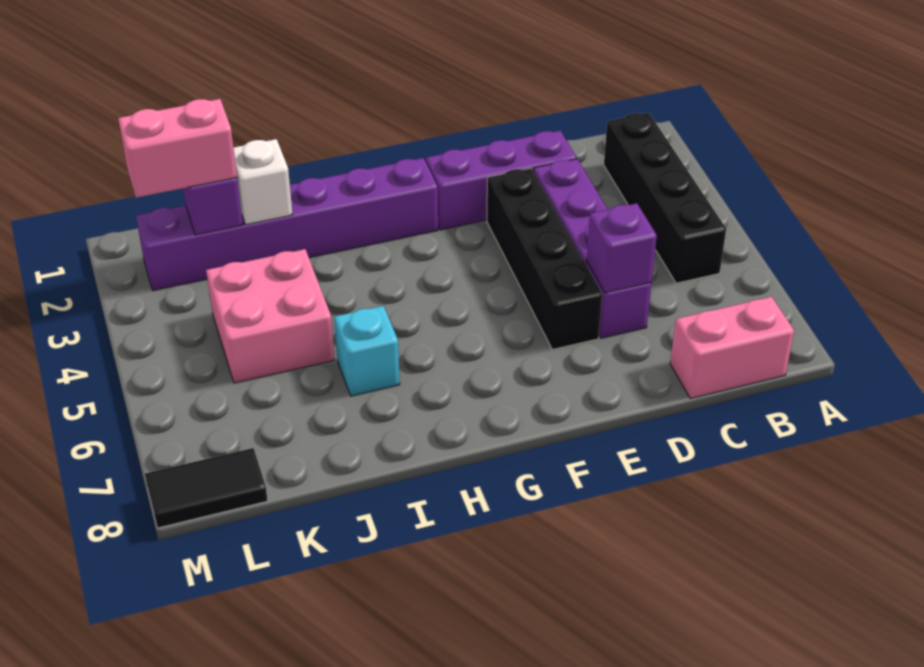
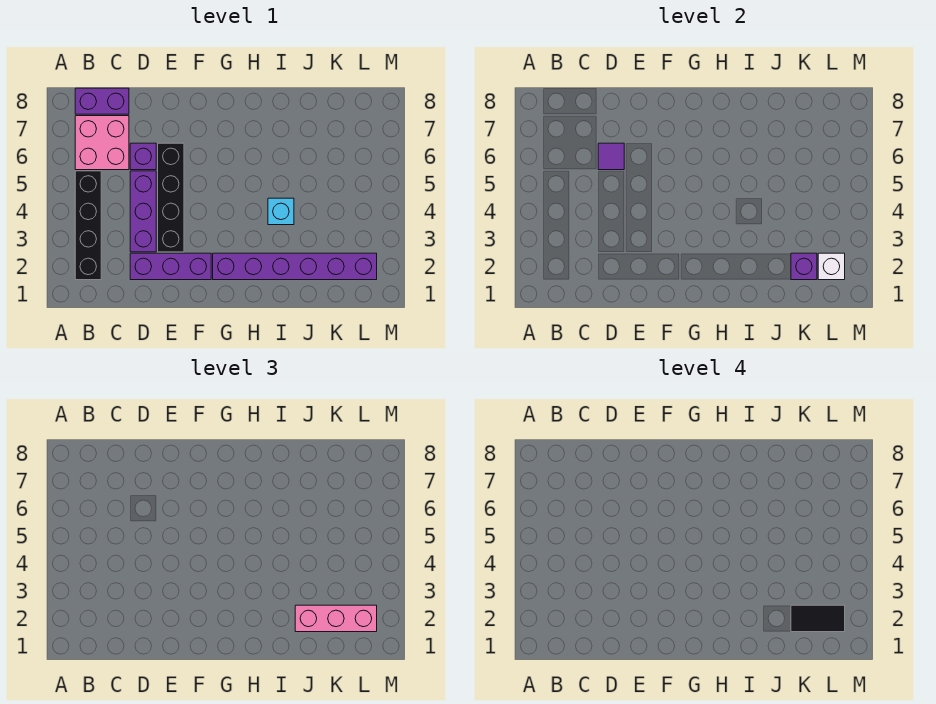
pink 1x2 brick [670,297,794,398] -> purple 1x2 brick [75,88,129,114]
purple 1x1 brick [587,203,657,293] -> purple 1x1 tile [598,143,624,170]
cyan 1x1 brick [334,306,400,396] -> cyan 1x1 brick moved to [268,198,294,225]
white 1x1 brick [234,139,293,225] -> white 1x1 brick moved to [818,253,845,280]
pink 2x2 brick [206,249,334,383] -> pink 2x2 brick moved to [75,116,129,170]
pink 1x2 brick [118,99,237,198] -> pink 1x3 brick [295,605,377,632]
black 1x2 tile [145,448,268,528] -> black 1x2 tile moved to [791,605,845,632]

